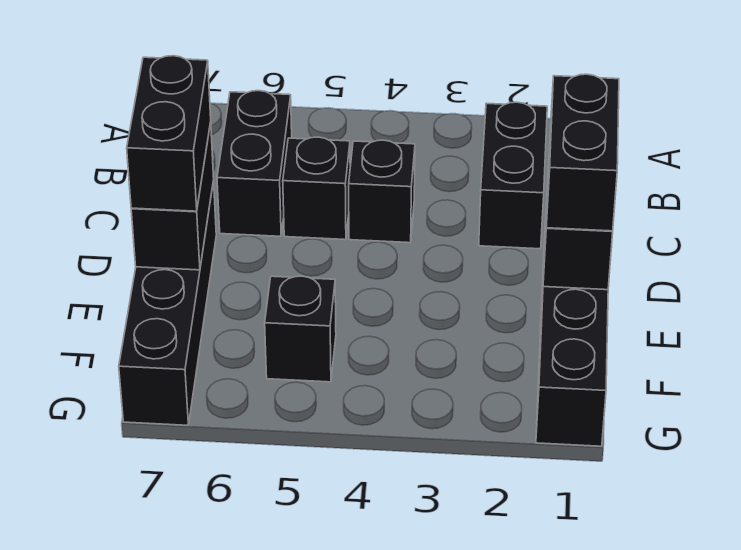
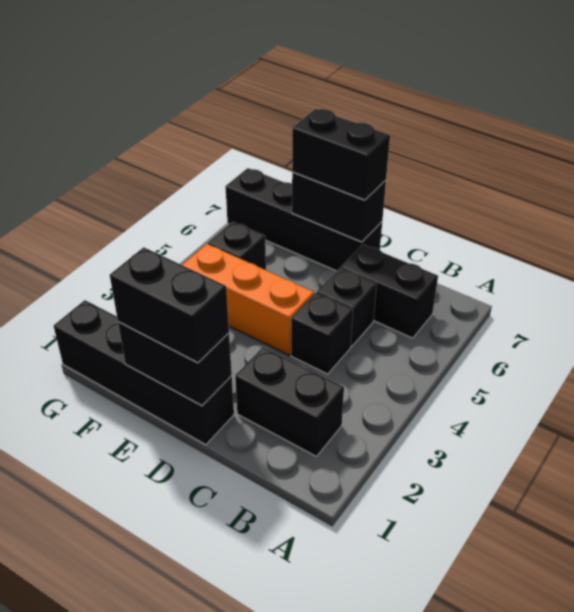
none -> orange 1x3 brick [182,244,314,355]

